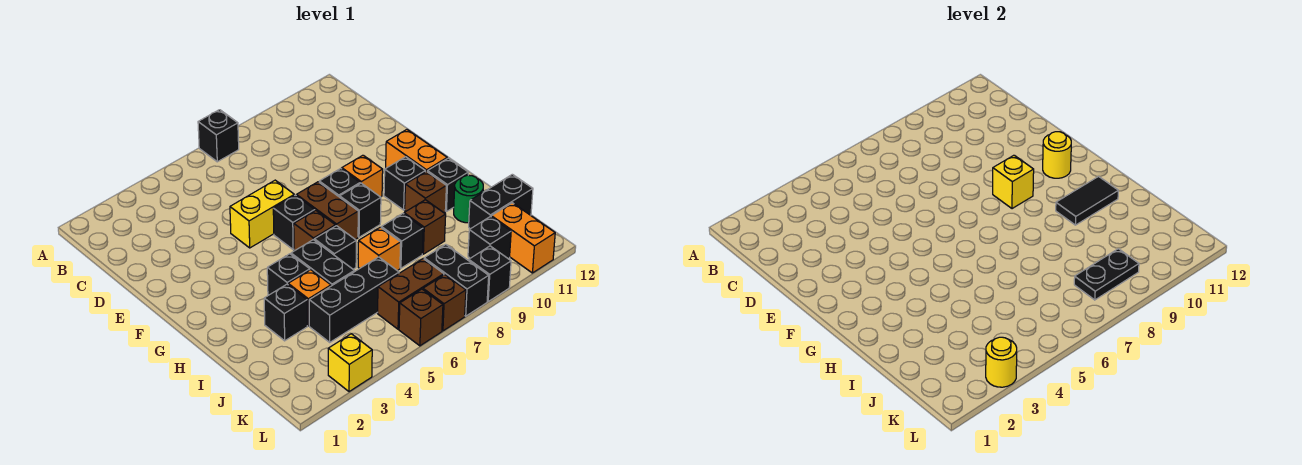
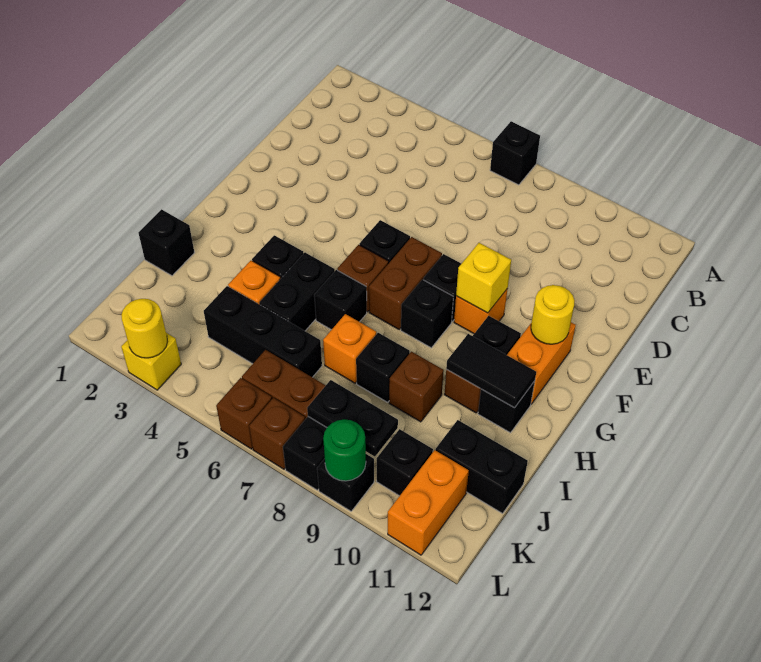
yellow 1x2 brick [230,180,294,248] -> none
black 1x1 brick [264,284,307,341] -> black 1x1 brick moved to [139,209,194,276]
green 1x1 round brick [454,175,483,223] -> green 1x1 round brick moved to [323,419,366,481]

